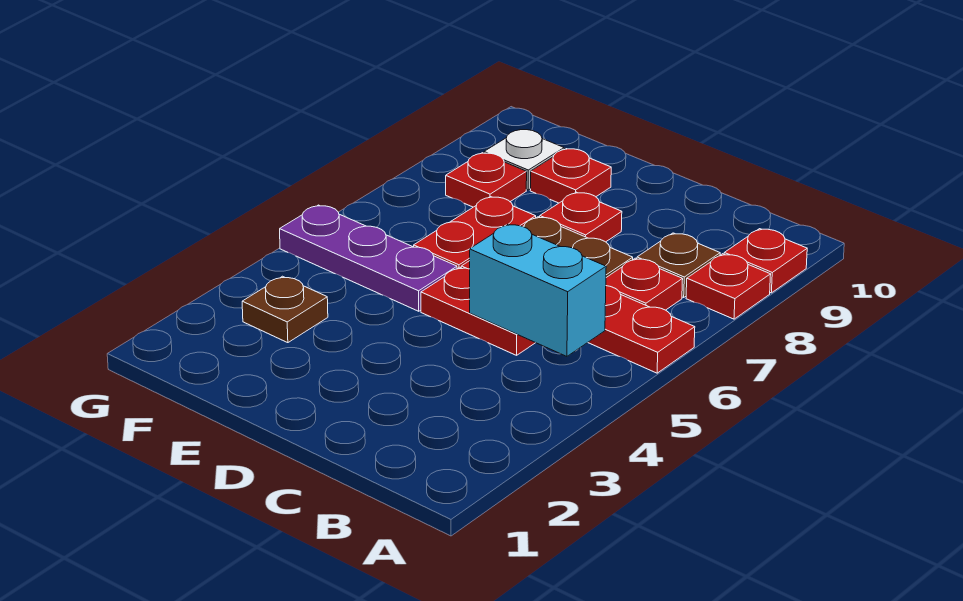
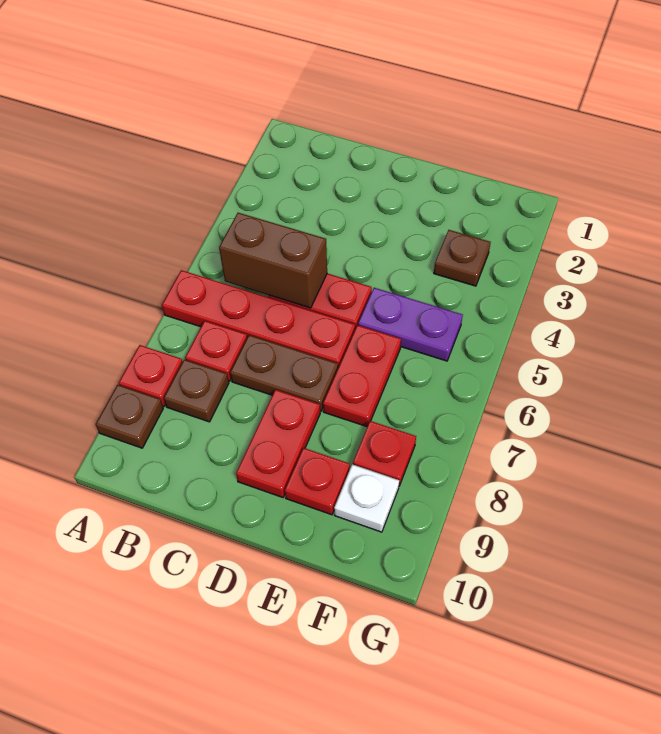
red 1x1 plate [724,229,807,293] -> brown 1x1 plate [96,385,163,448]
cyan 1x2 brick [470,224,606,356] -> brown 1x2 brick [219,213,327,308]
red 1x1 plate [540,192,622,242] -> red 1x2 plate [236,390,320,497]
purple 1x3 plate [280,205,457,311] -> purple 1x2 plate [358,288,463,361]

